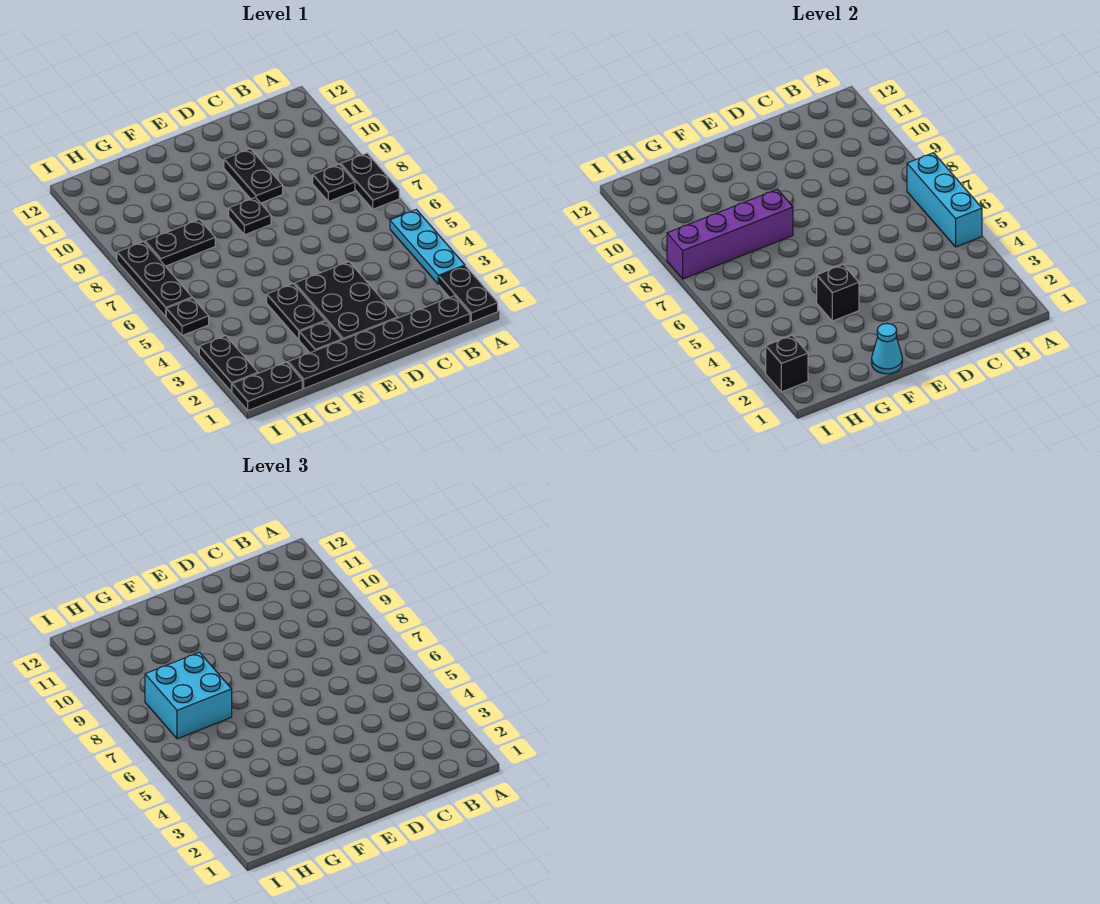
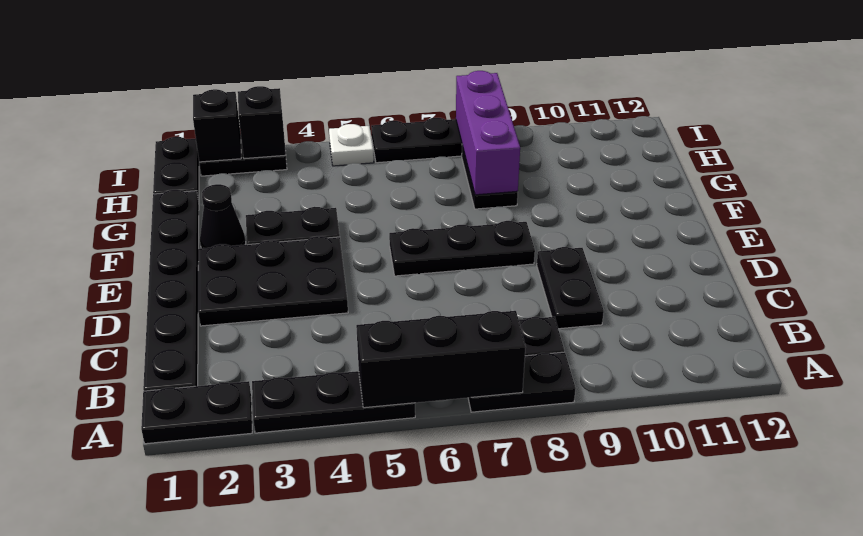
cyan 1x3 plate [390,210,465,285] -> black 1x3 plate [252,371,415,433]
cyan 1x3 brick [907,153,982,247] -> black 1x3 brick [356,311,526,408]
black 1x2 plate [224,149,283,203] -> black 1x2 plate turned to [537,247,604,329]
black 1x1 plate [229,197,271,235] -> black 1x3 plate [389,221,535,276]
cyan 1x1 cone [872,323,902,374] -> none
black 1x1 plate [299,321,342,353] -> black 1x1 cone [200,184,246,248]
black 1x1 brick [817,265,859,321] -> black 1x1 brick moved to [238,86,286,159]
purple 1x4 brick [667,189,793,279] -> purple 1x3 brick [456,71,520,195]
cyan 2x2 brick [145,652,232,739] -> none
black 1x1 plate [166,298,209,335] -> white 1x1 plate [329,124,374,166]

